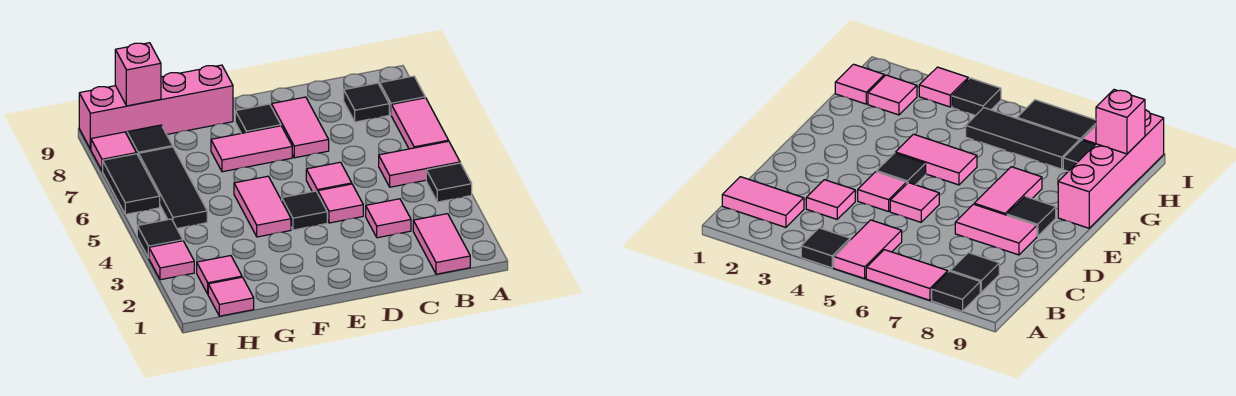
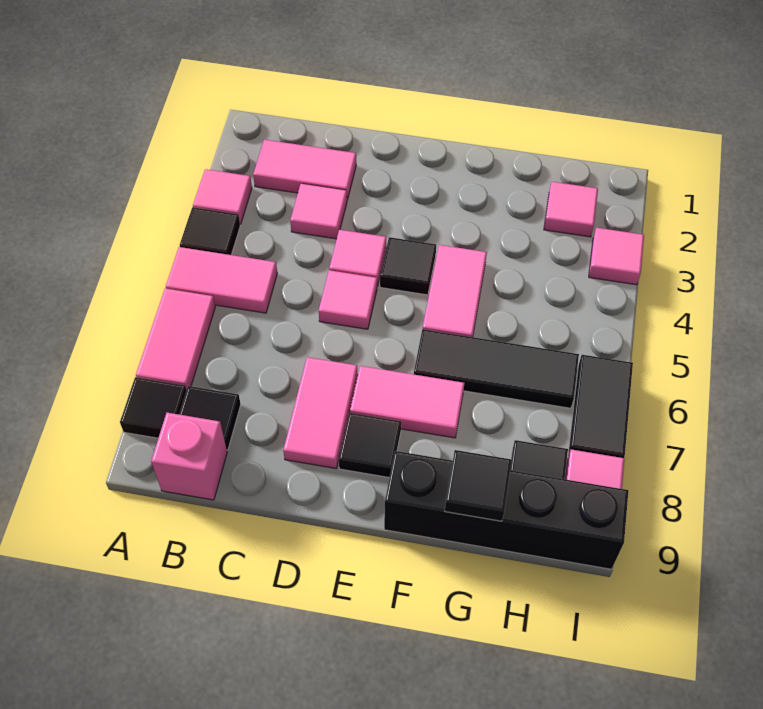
pink 1x2 tile [413,214,470,274] -> pink 1x2 tile turned to [253,140,356,200]
pink 1x4 brick [79,65,233,149] -> black 1x4 brick [384,451,629,569]
pink 1x1 tile [208,277,254,316] -> pink 1x1 tile moved to [193,169,252,224]
black 1x3 tile [139,147,207,228] -> black 1x3 tile turned to [414,329,579,408]
pink 1x1 brick [115,43,161,106] -> pink 1x1 brick moved to [151,413,227,500]
black 1x1 tile [137,219,183,258] -> black 1x1 tile moved to [445,450,512,521]

